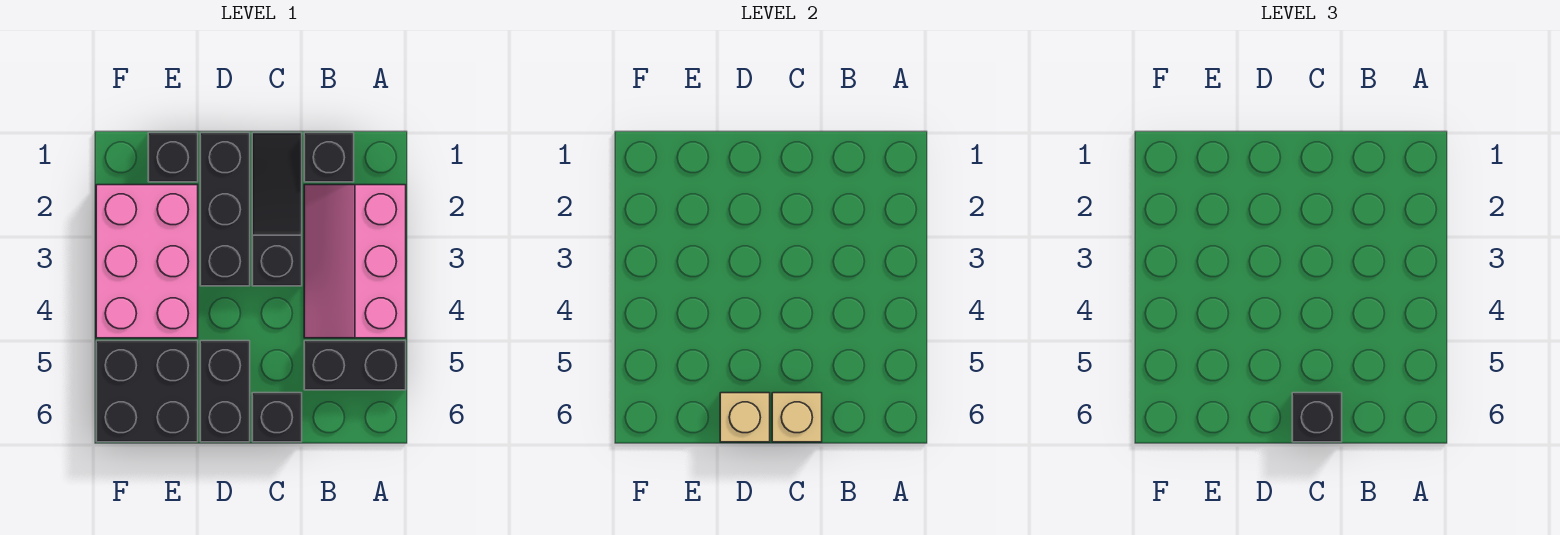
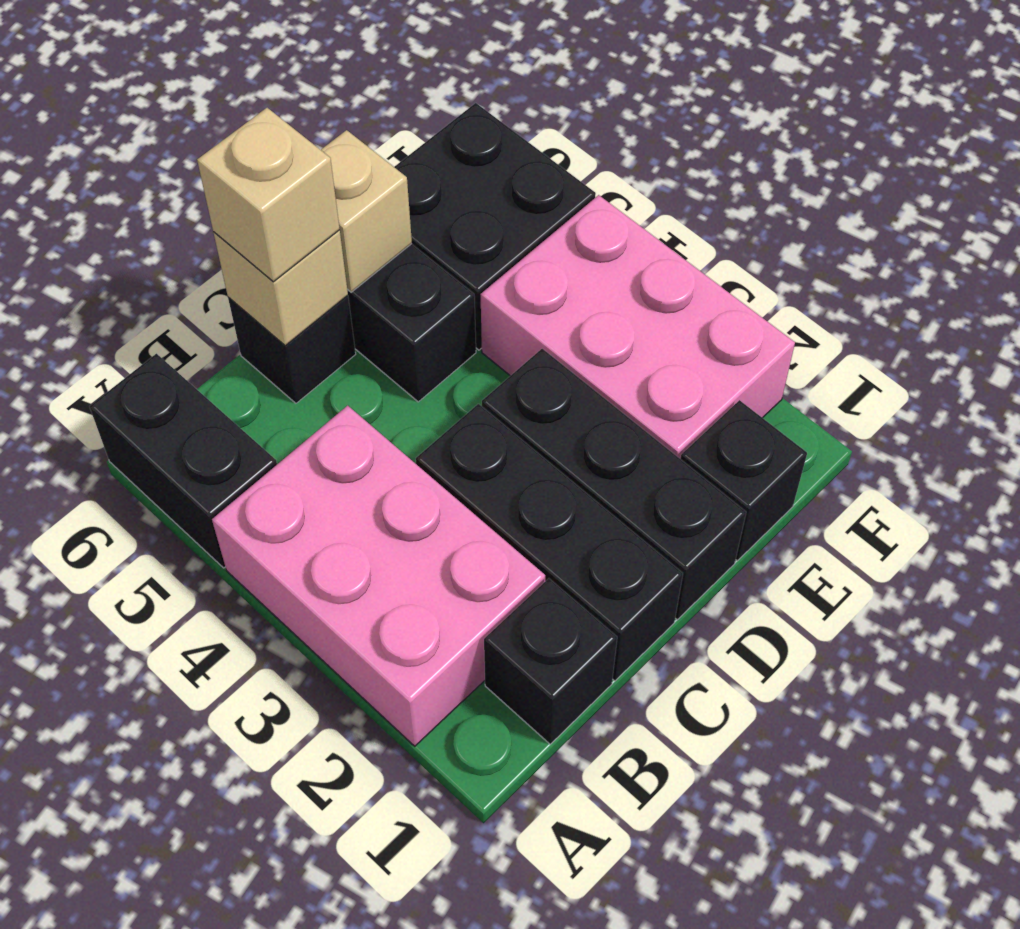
pink 2x3 slope [304,185,406,338] -> pink 2x3 brick [212,406,545,746]
black 1x2 brick [304,341,406,390] -> black 1x2 brick turned to [89,354,277,568]
black 1x3 slope [252,133,302,286] -> black 1x3 brick [416,404,683,681]
black 1x1 brick [1292,393,1342,442] -> tan 1x1 brick [197,108,340,282]

